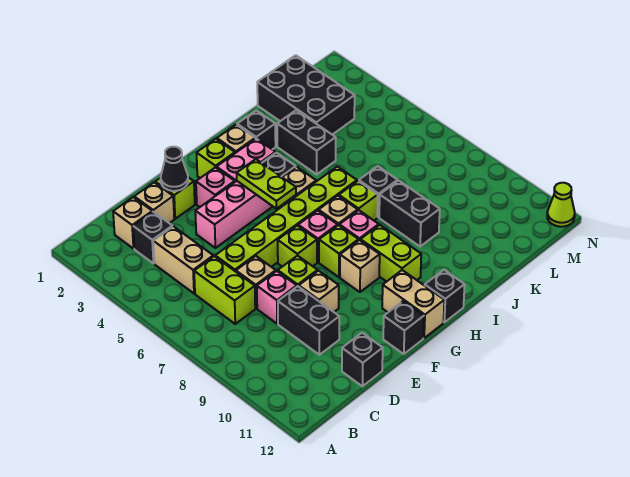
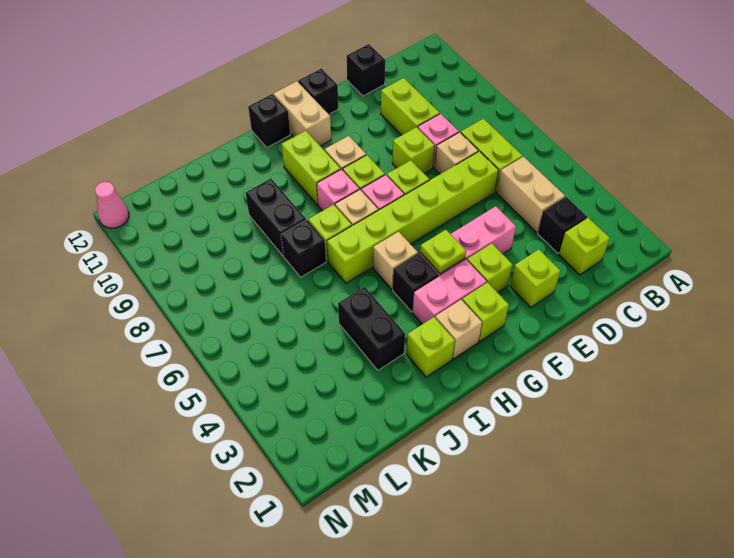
tan 1x1 brick [113,197,152,249] -> lime 1x1 brick [559,218,610,275]
tan 1x1 brick [134,182,174,223] -> none
black 1x2 brick [278,286,339,355] -> lime 1x2 brick [381,78,440,135]
black 1x1 cone [161,147,188,191] -> none
tan 1x1 brick [299,271,339,312] -> none
pink 1x1 brick [196,167,235,207] -> lime 1x1 brick [467,243,512,293]
lime 1x2 plate [237,159,296,209] -> lime 1x1 plate [420,230,466,274]
black 1x1 brick [237,110,276,150] -> lime 1x1 brick [406,317,455,377]
black 2x3 brick [257,55,355,135] -> none
lime 1x1 cone [547,183,575,227] -> pink 1x1 cone [95,182,129,228]

